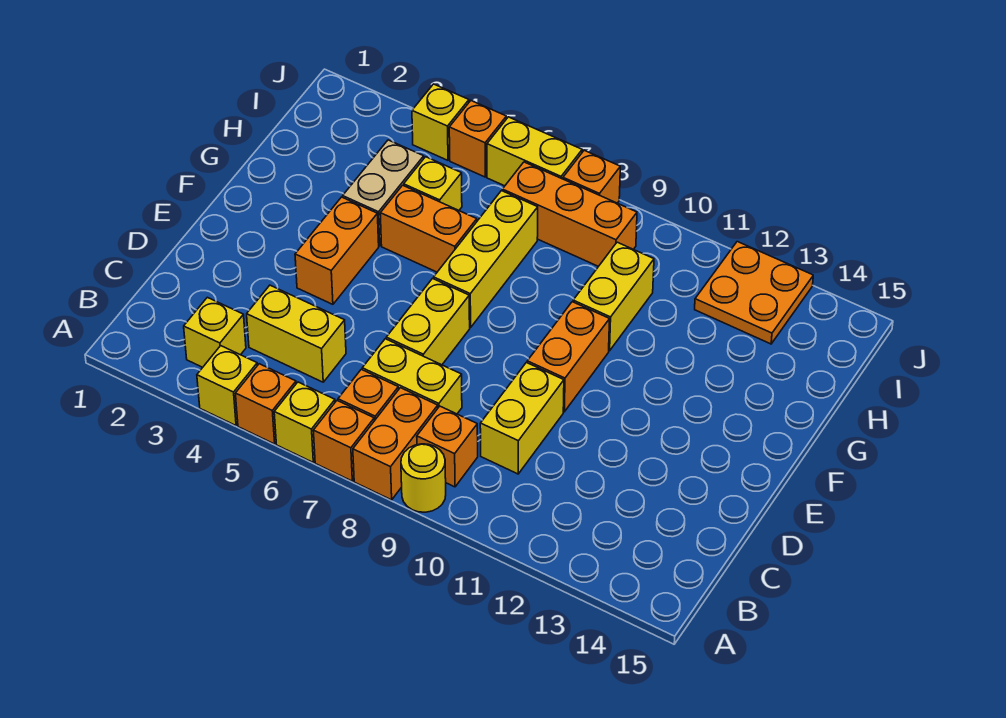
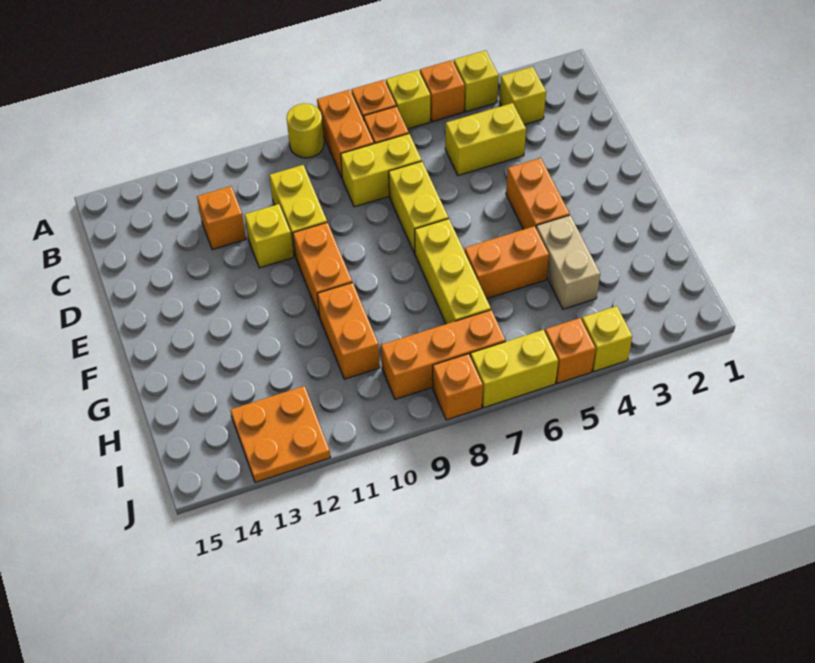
orange 1x1 brick [417,406,478,487] -> orange 1x1 brick moved to [197,186,246,250]
yellow 1x2 brick [573,242,654,351] -> orange 1x2 brick [317,282,380,379]
yellow 1x1 brick [404,157,462,210] -> yellow 1x1 brick moved to [245,204,293,268]

